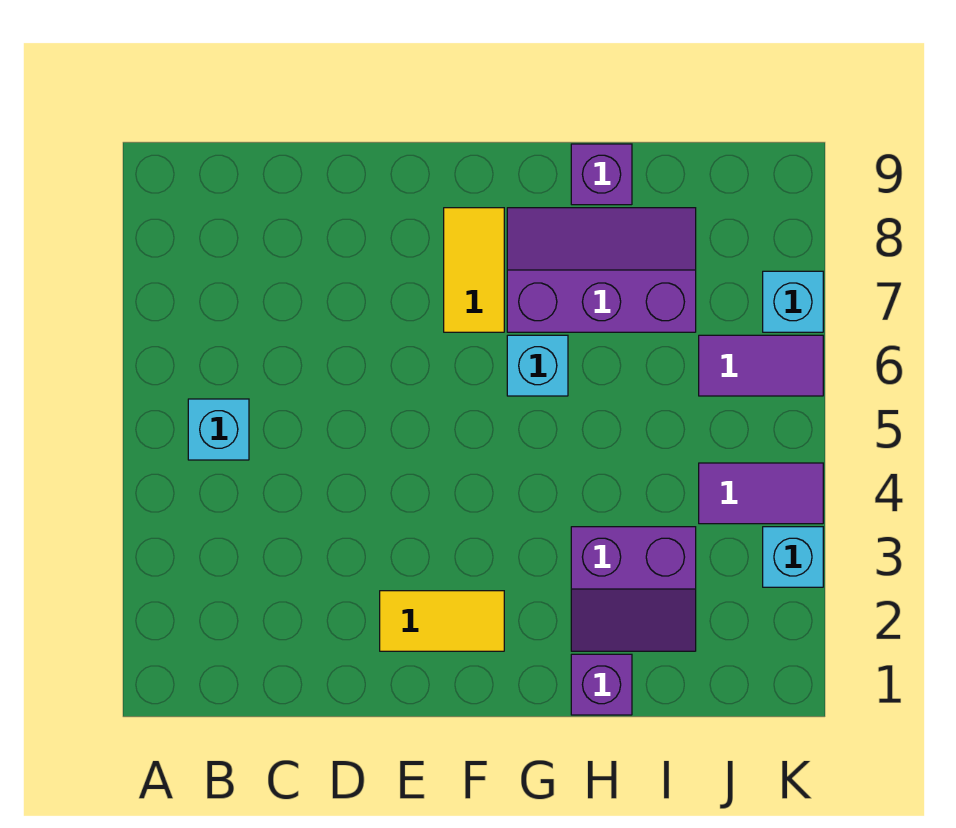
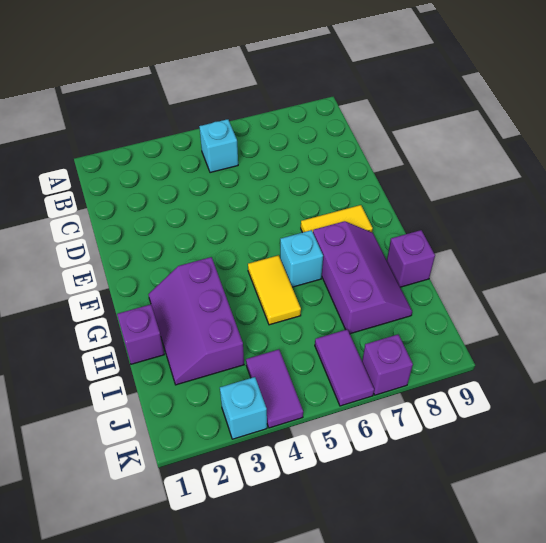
yellow 1x2 tile [380,591,504,651] -> yellow 1x2 tile moved to [248,255,301,325]
purple 2x2 slope [571,527,696,651] -> purple 2x3 slope [148,257,244,385]
cyan 1x1 brick [763,271,823,332] -> purple 1x1 brick [362,335,413,395]

